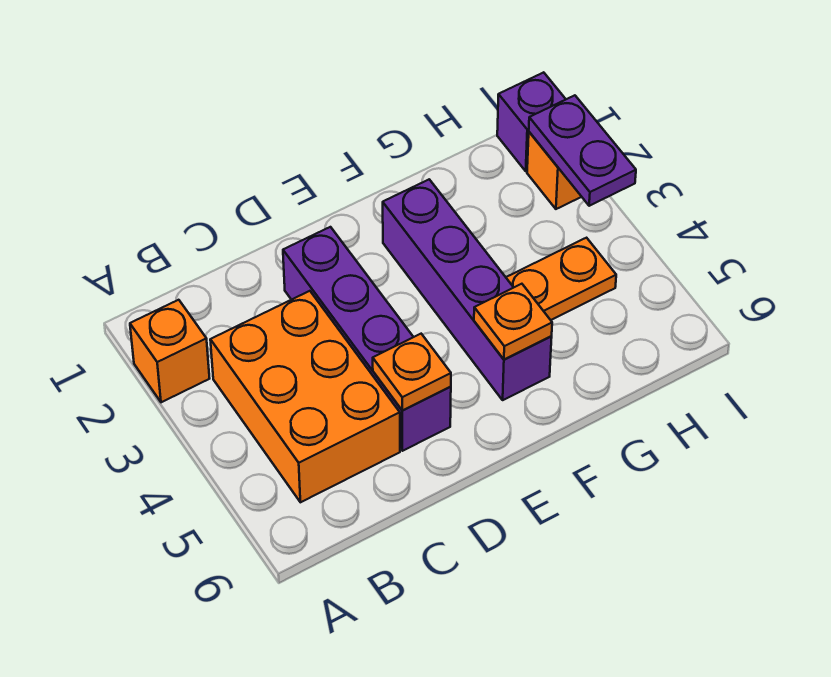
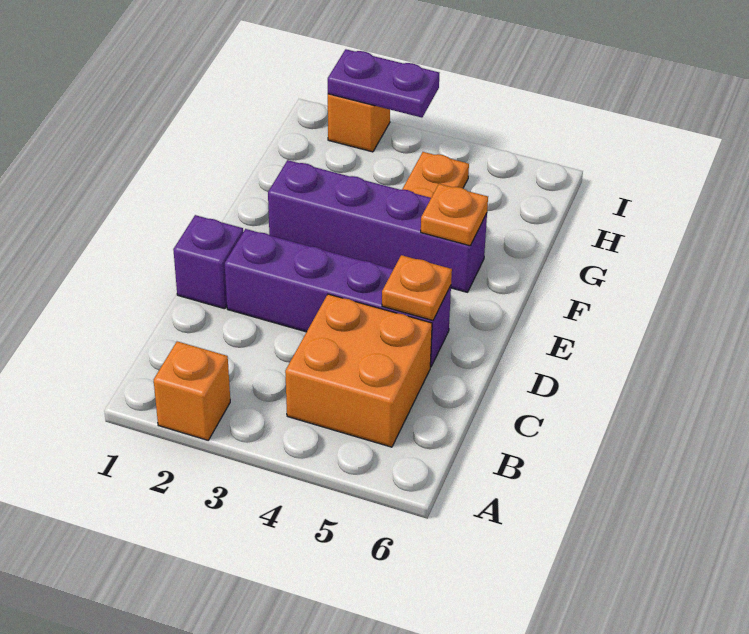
orange 2x3 brick [210,291,400,502] -> orange 2x2 brick [285,294,432,447]
purple 1x1 brick [497,72,566,171] -> purple 1x1 brick moved to [173,215,243,309]

